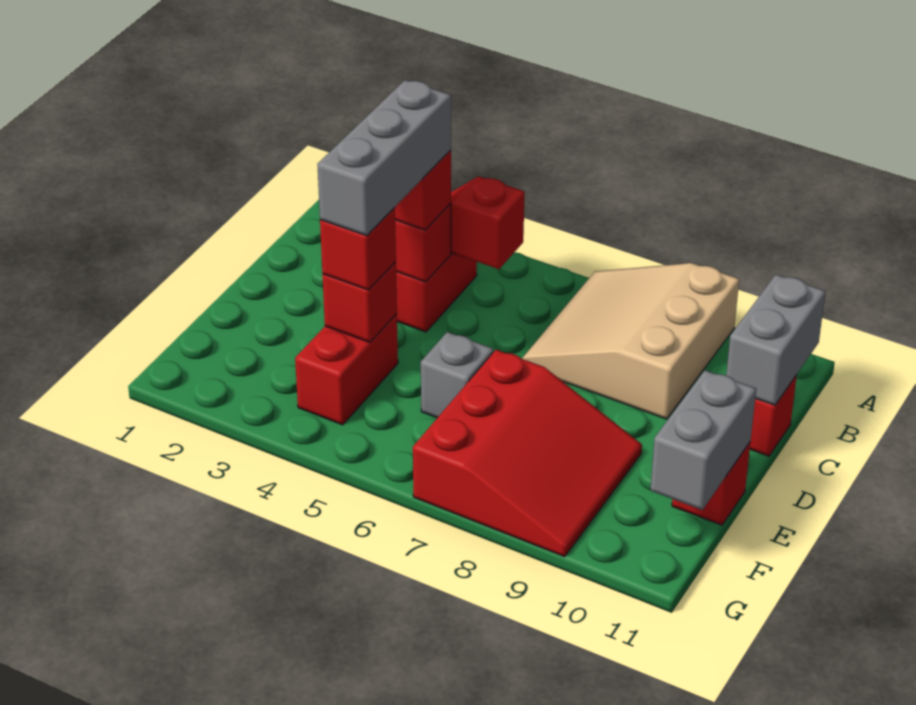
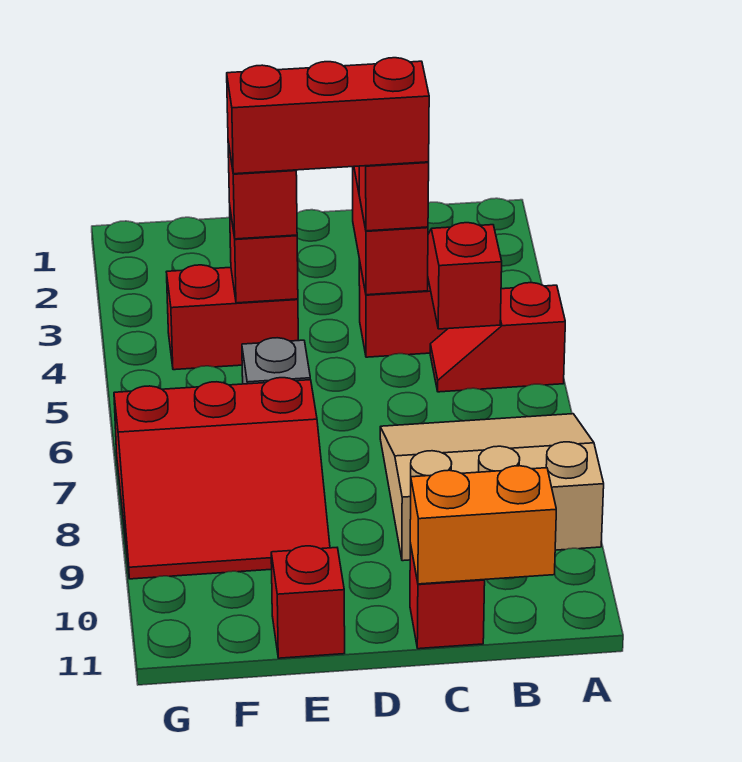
none -> red 1x2 slope [430,283,565,392]
grey 1x2 brick [726,275,825,405] -> orange 1x2 brick [410,466,556,584]
grey 1x3 brick [317,80,451,236] -> red 1x3 brick [227,58,429,174]
grey 1x2 brick [650,370,756,510] -> none

